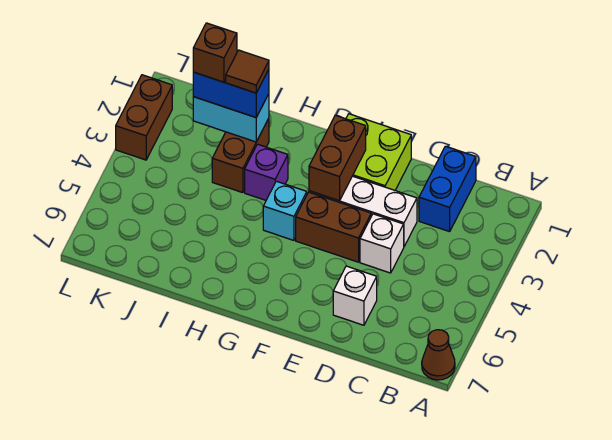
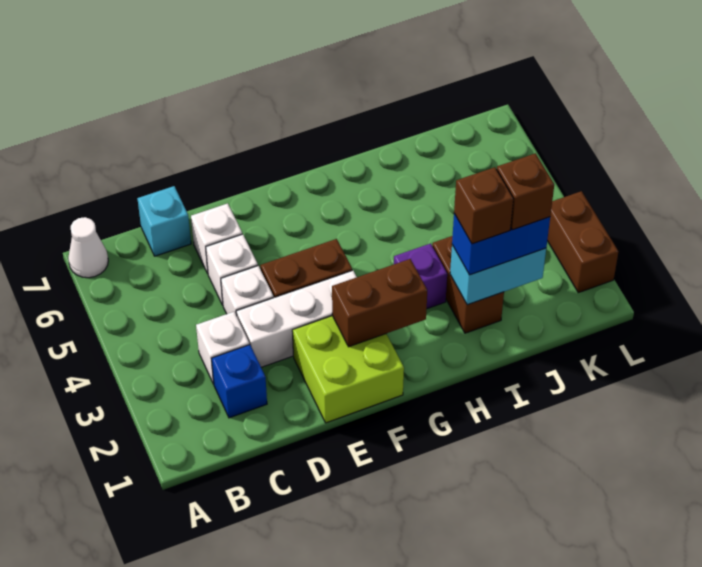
brown 1x1 cone [422,330,455,380] -> white 1x1 cone [68,217,108,278]
blue 1x2 brick [419,146,476,232] -> blue 1x1 brick [211,345,267,418]
none -> white 1x1 brick [196,312,250,384]
none -> white 1x1 brick [206,234,258,305]
brown 1x2 brick [309,115,366,201] -> brown 1x2 brick turned to [332,259,427,347]
cyan 1x1 brick [263,181,307,240] -> cyan 1x1 brick moved to [137,186,191,256]
brown 1x1 tile [226,50,269,93] -> brown 1x1 brick [454,167,513,244]

